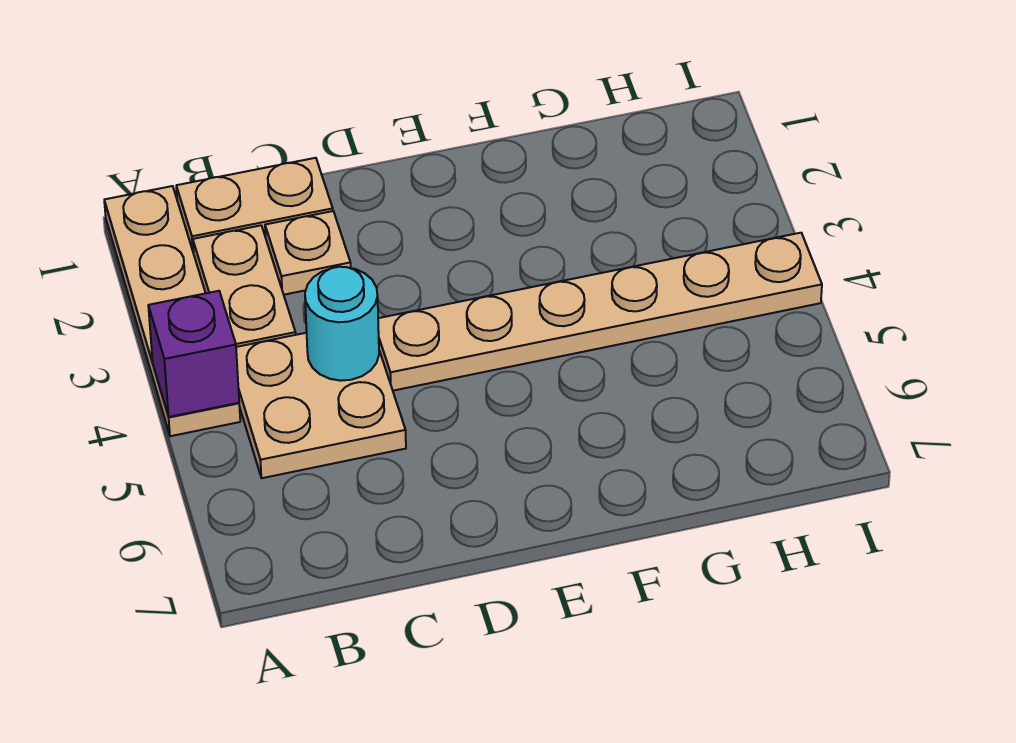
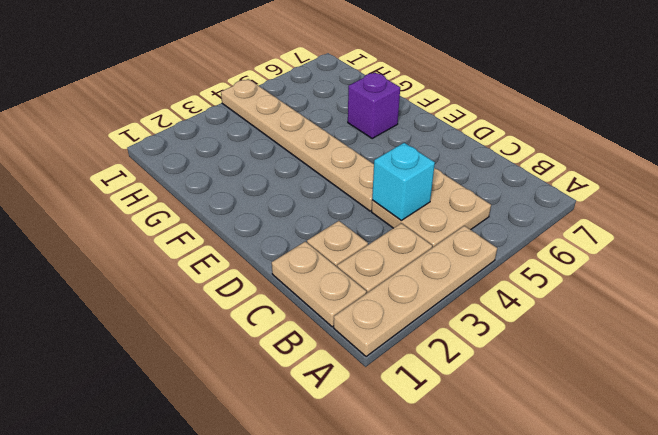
purple 1x1 brick [148,291,239,417] -> purple 1x1 brick moved to [348,72,400,138]
cyan 1x1 round brick [305,267,379,381] -> cyan 1x1 brick [372,143,435,220]

